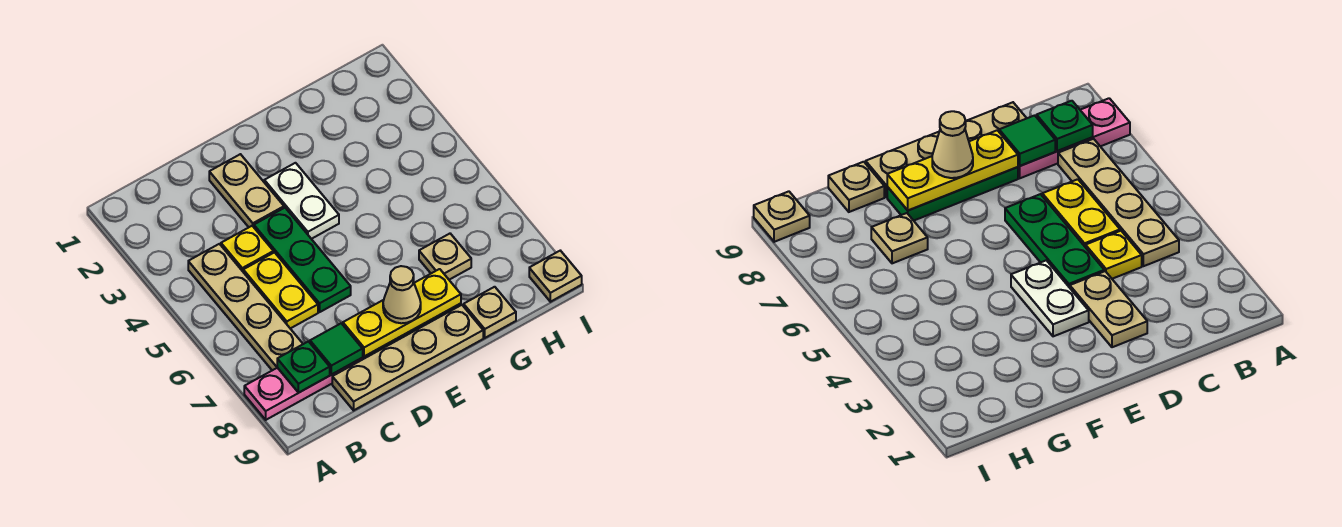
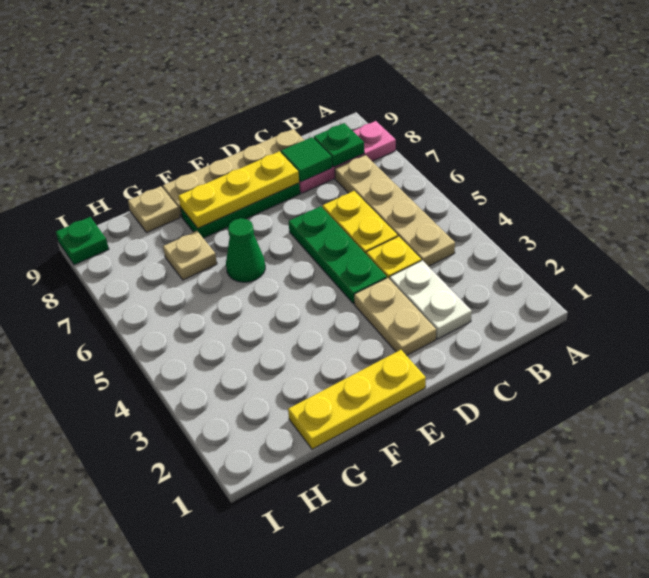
none -> yellow 1x3 plate [288,350,426,449]
white 1x2 plate [264,163,339,239] -> white 1x2 plate moved to [390,260,472,339]
tan 1x1 cone [383,266,421,323] -> none
none -> green 1x1 cone [226,218,265,282]
tan 1x1 plate [529,251,582,302] -> green 1x1 plate [56,217,109,265]

